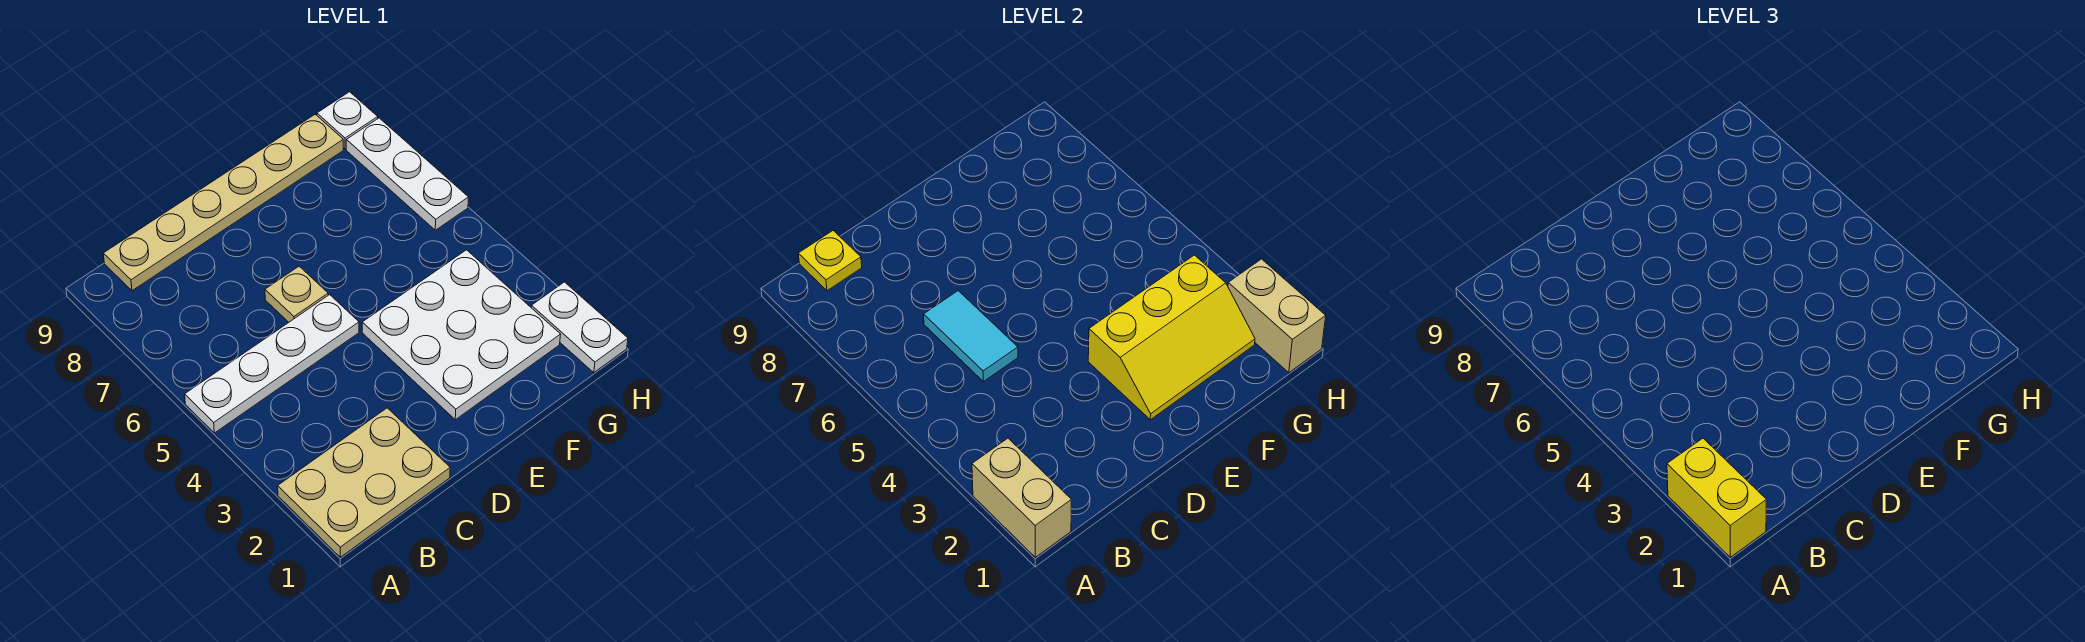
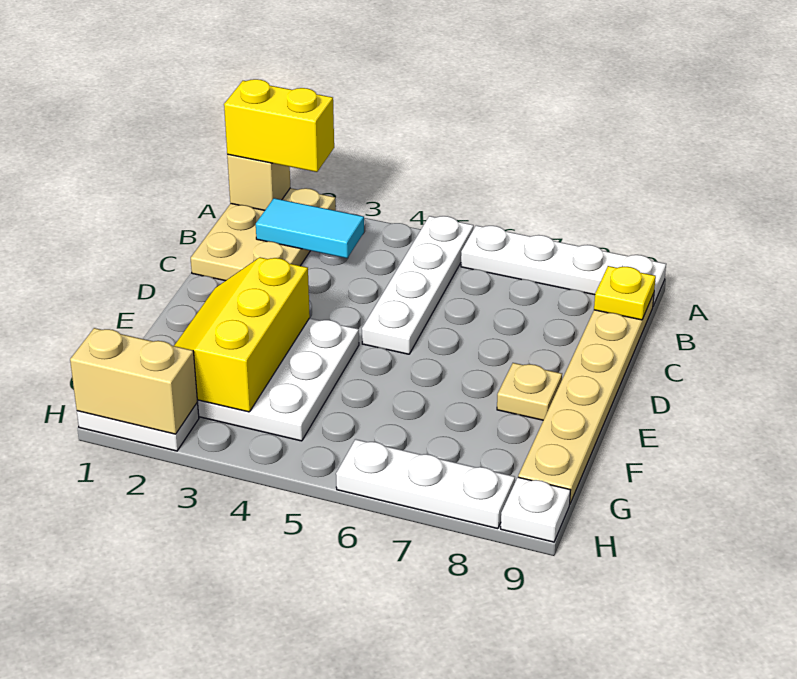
tan 1x2 brick [972,438,1071,557] -> tan 1x1 brick [227,154,290,210]
none -> white 1x4 plate [461,226,666,306]
cyan 1x2 tile [924,291,1018,382] -> cyan 1x2 tile moved to [256,198,364,258]
tan 1x1 plate [265,266,328,322] -> tan 1x1 plate moved to [497,363,562,420]

